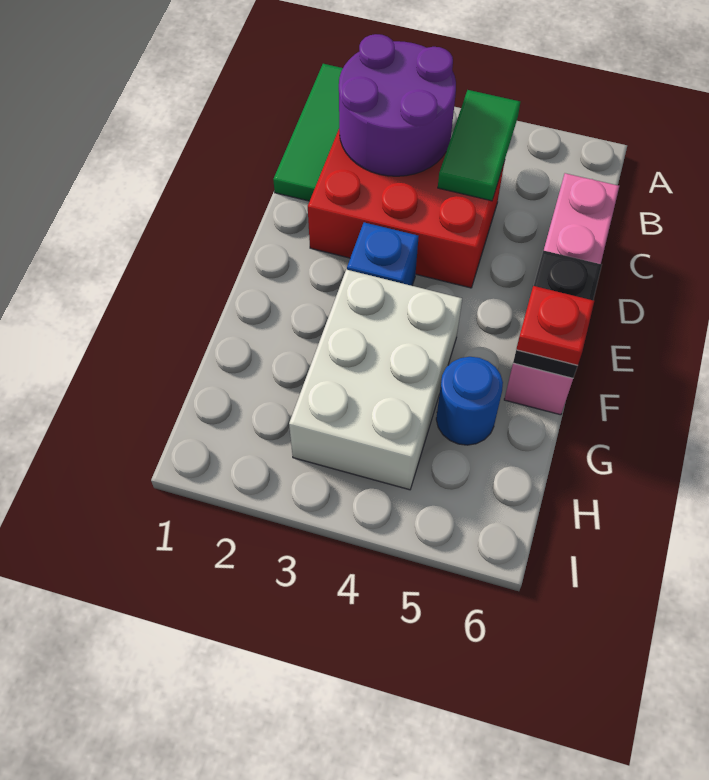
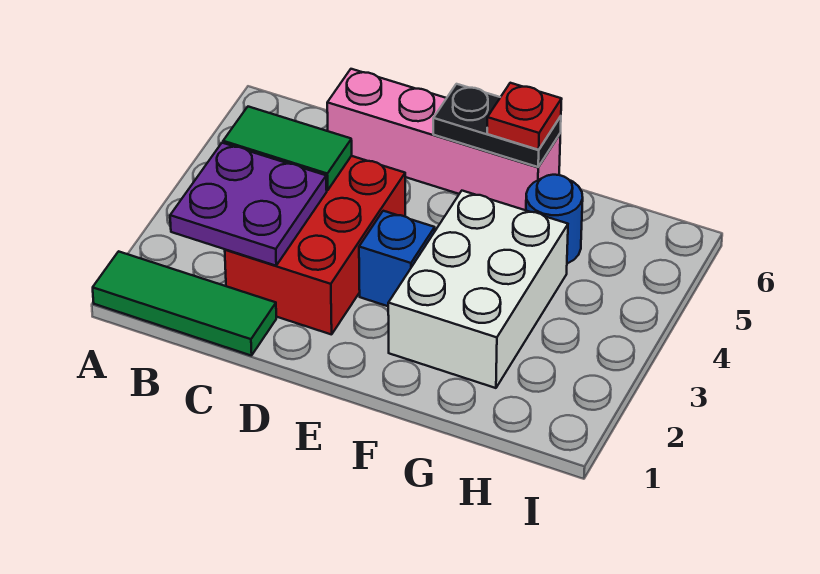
purple 2x2 round brick [339,34,456,176] -> purple 2x2 plate [170,143,327,266]
white 2x3 brick [289,270,462,490] -> white 2x3 brick turned to [388,191,568,388]

